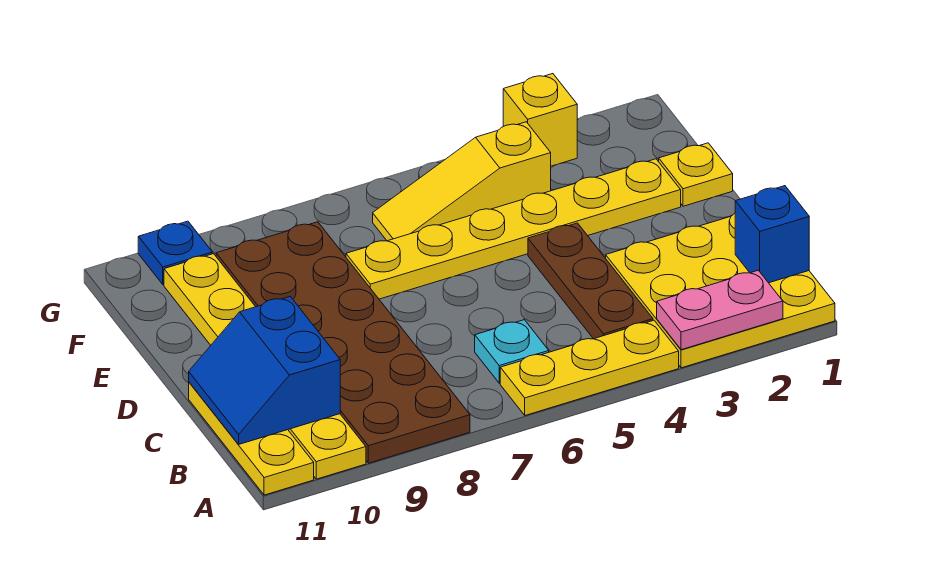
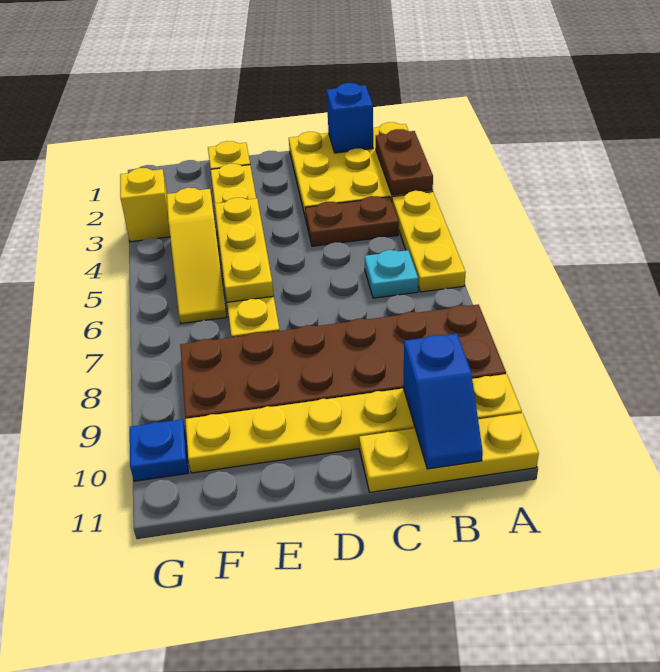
pink 1x2 plate [657,270,783,350] -> brown 1x2 plate [376,129,433,195]
brown 1x3 plate [528,223,653,339] -> brown 1x2 plate [305,196,399,246]
blue 2x2 slope [189,297,340,444] -> blue 1x2 slope [403,333,483,469]
none -> yellow 1x3 plate [215,198,274,302]

